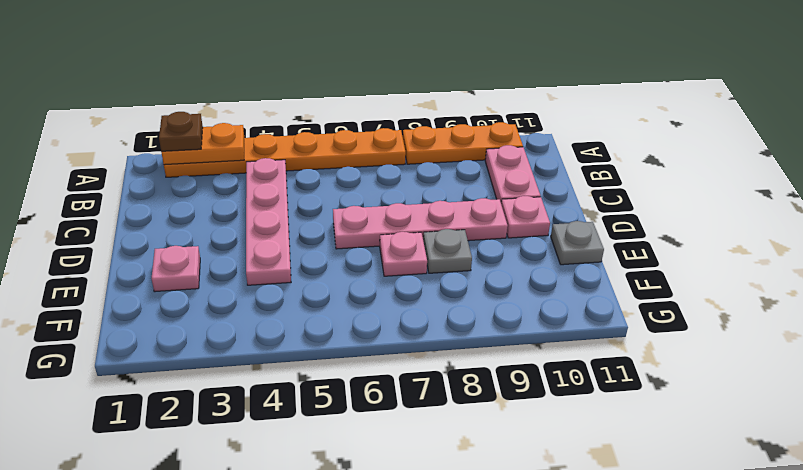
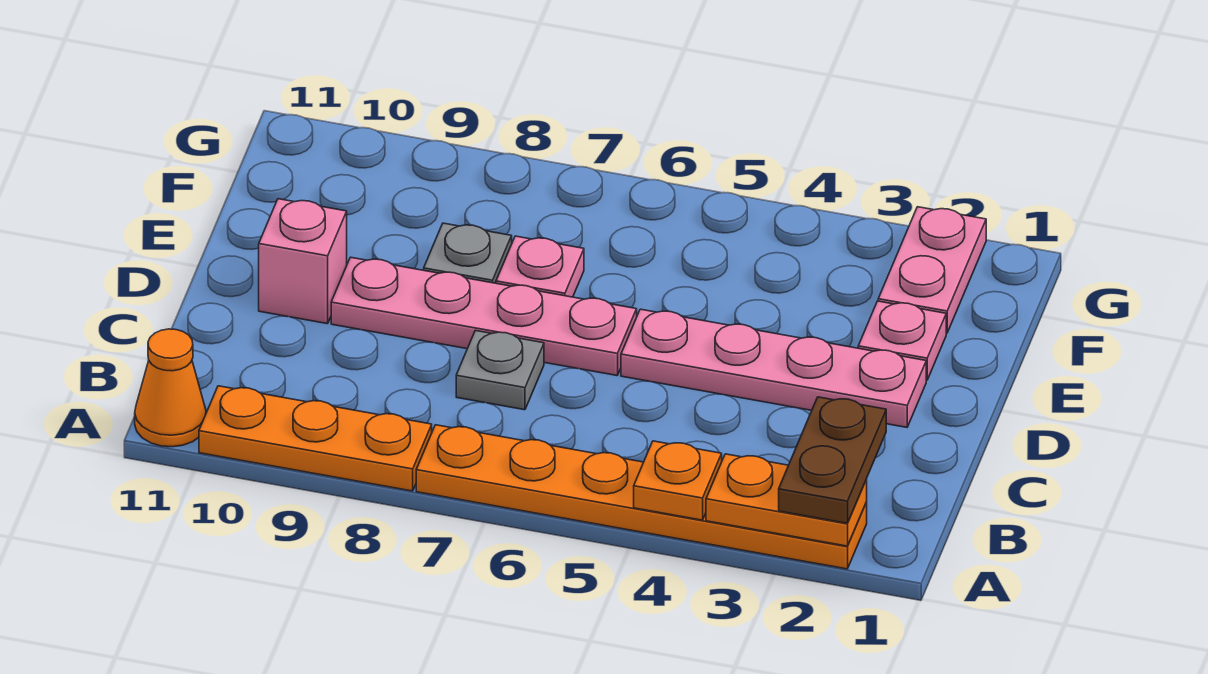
brown 1x1 plate [159,112,203,151] -> brown 1x2 plate [779,397,886,523]
none -> orange 1x1 plate [634,441,722,520]
none -> orange 1x1 cone [135,329,206,447]
pink 1x4 plate [246,158,291,285] -> pink 1x4 plate turned to [621,309,926,427]
pink 1x2 plate [485,145,540,202] -> pink 1x2 plate moved to [878,207,986,333]
pink 1x1 plate [501,196,550,238] -> pink 1x1 brick [259,199,347,324]
grey 1x1 plate [551,221,604,265] -> grey 1x1 plate moved to [456,330,544,410]

